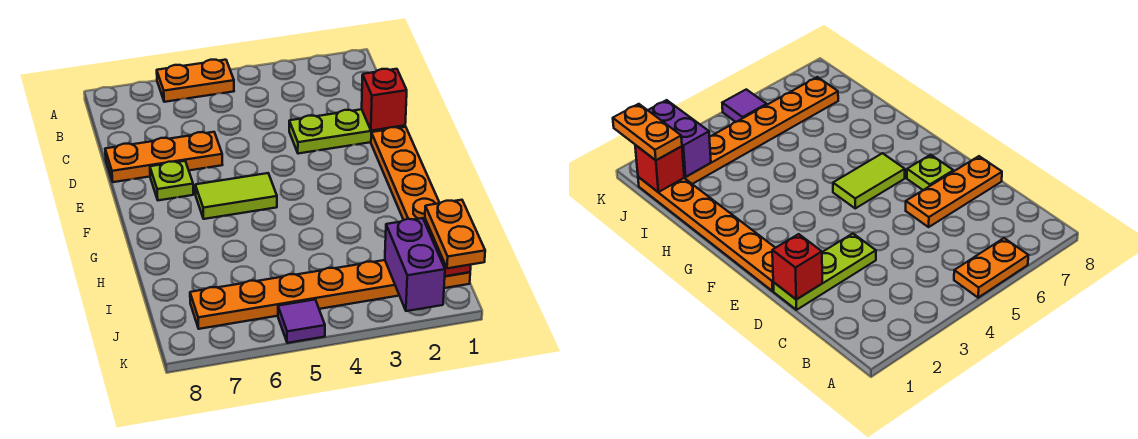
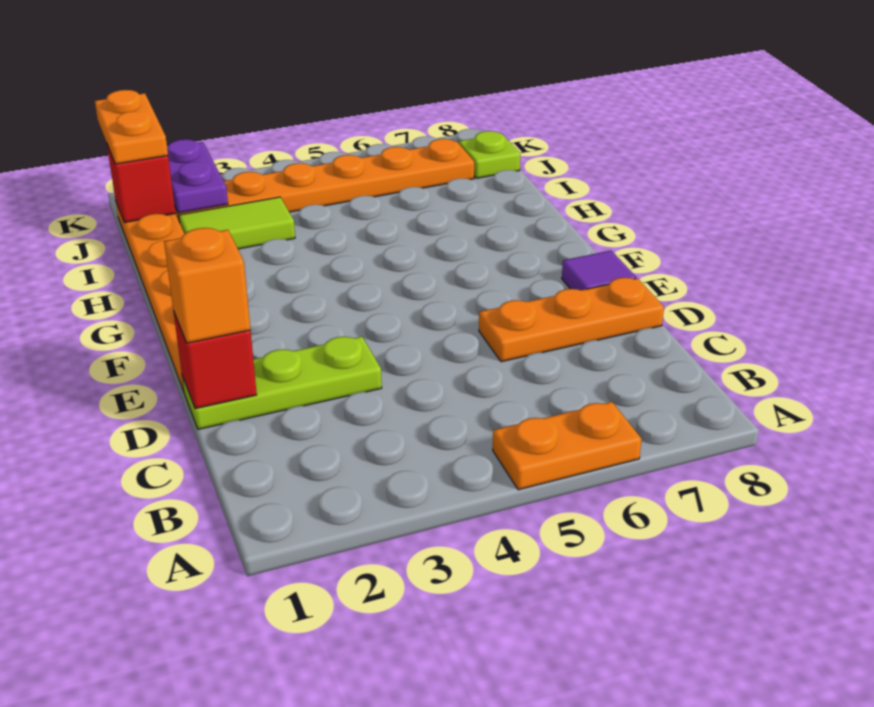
none -> orange 1x1 brick [164,228,250,343]
lime 1x1 plate [150,161,193,200] -> lime 1x1 plate moved to [459,131,520,178]
lime 1x2 tile [195,173,277,219] -> lime 1x2 tile moved to [179,197,295,249]
purple 1x2 brick [385,218,445,311] -> purple 1x2 plate [167,139,228,213]
purple 1x1 tile [278,300,325,343] -> purple 1x1 tile moved to [562,251,636,290]

